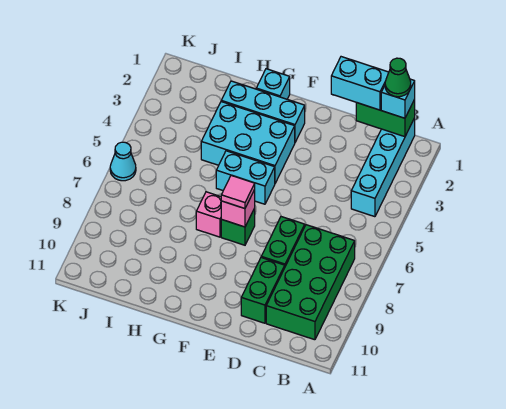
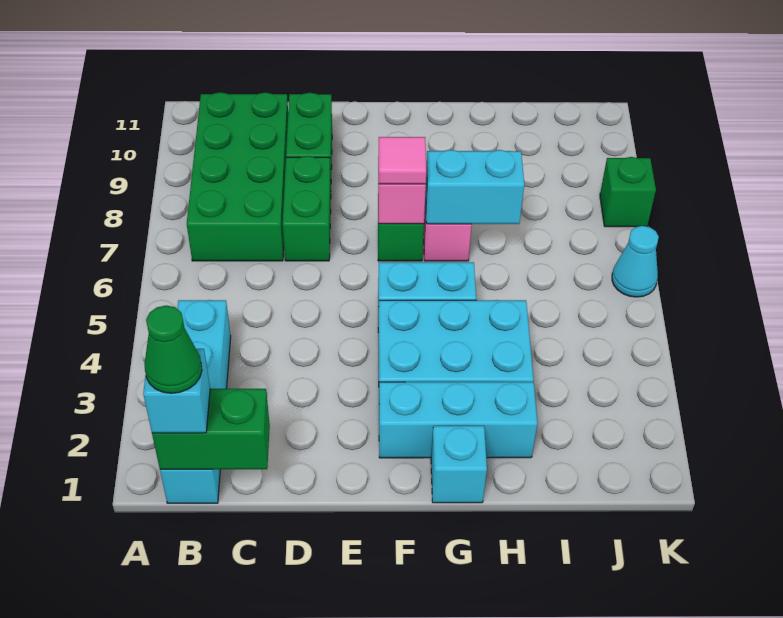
cyan 1x2 brick [331,57,389,110] -> cyan 1x2 brick moved to [425,150,524,224]
none -> green 1x1 brick [600,157,656,227]

